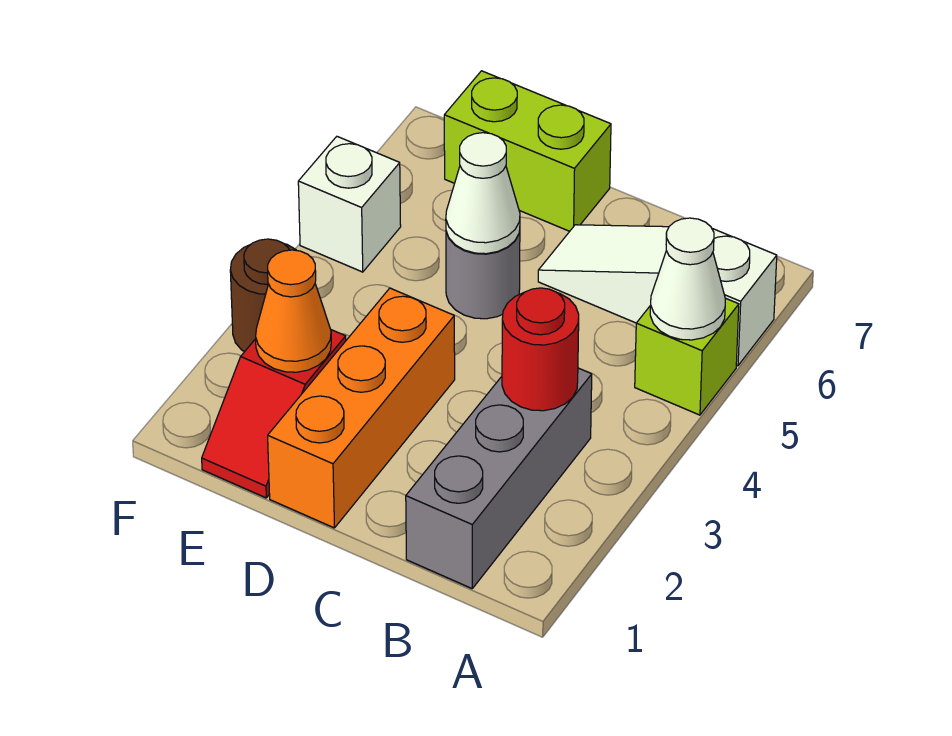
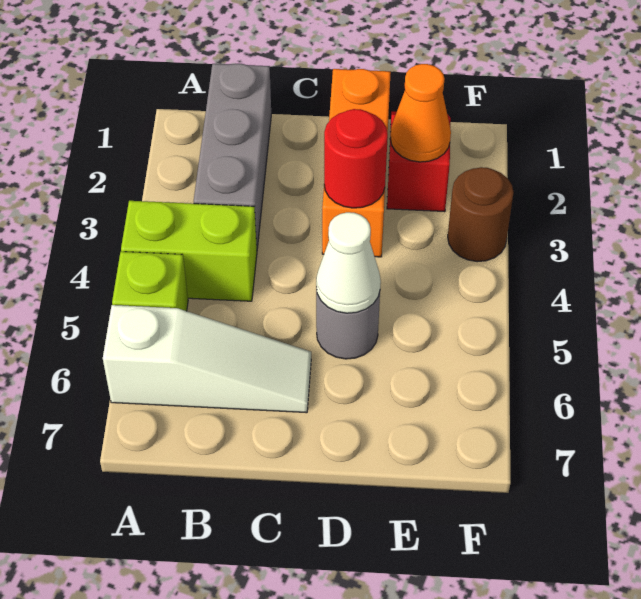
white 1x1 cone [650,218,725,340] -> none
red 1x1 round brick [502,288,579,411] -> red 1x1 round brick moved to [324,109,388,208]
lime 1x2 brick [444,71,611,231] -> lime 1x2 brick moved to [121,201,257,301]
white 1x1 brick [298,137,401,272] -> none

